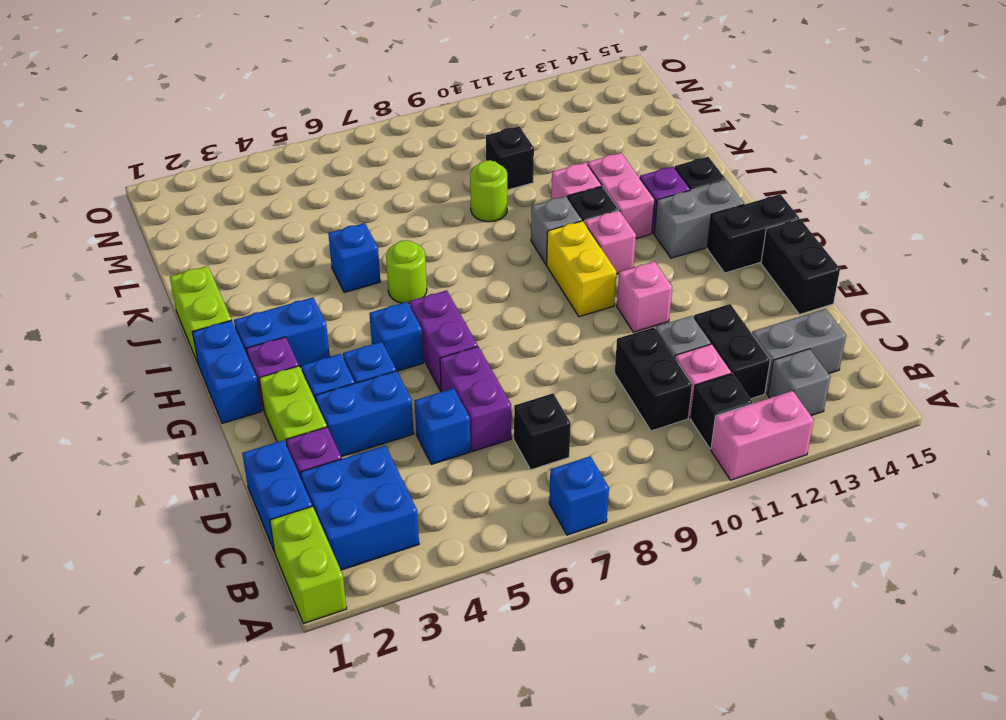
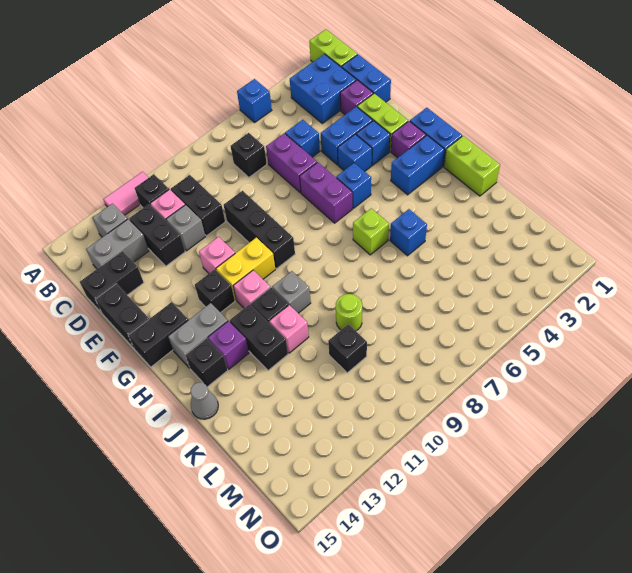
blue 1x1 brick [549,456,609,535] -> blue 1x1 brick moved to [237,79,272,122]
pink 1x2 brick [711,391,814,480] -> pink 1x2 tile [103,172,149,215]
none -> black 1x2 brick [80,251,144,313]
none -> black 1x3 brick [224,191,295,269]
yellow 1x2 brick [547,221,616,317] -> yellow 1x2 brick turned to [216,238,275,300]
none -> black 1x1 brick [195,269,235,313]
lime 1x1 round brick [386,240,427,304] -> lime 1x1 brick [353,208,389,255]
pink 1x2 brick [588,153,655,239] -> black 1x2 brick [230,304,288,370]
none -> grey 1x1 cone [190,383,218,419]

